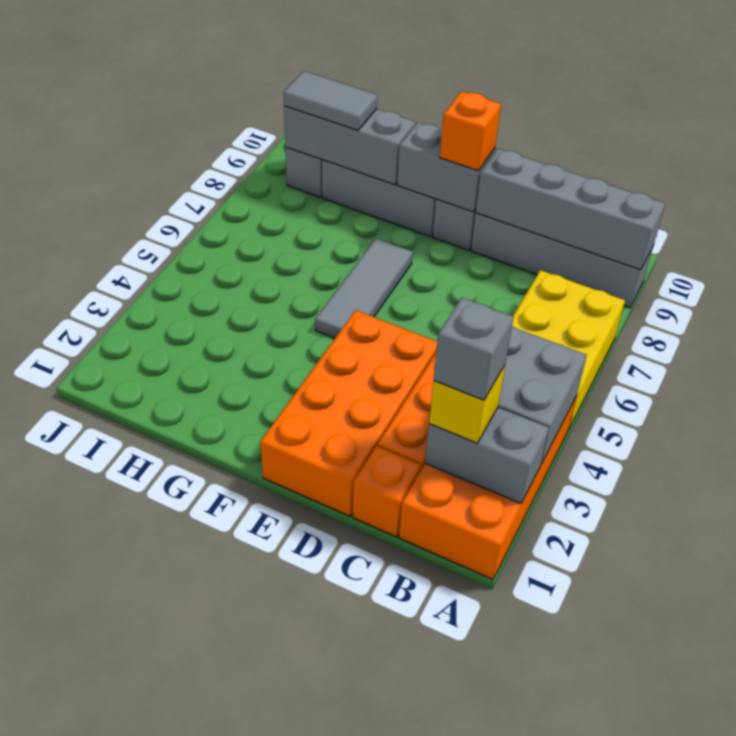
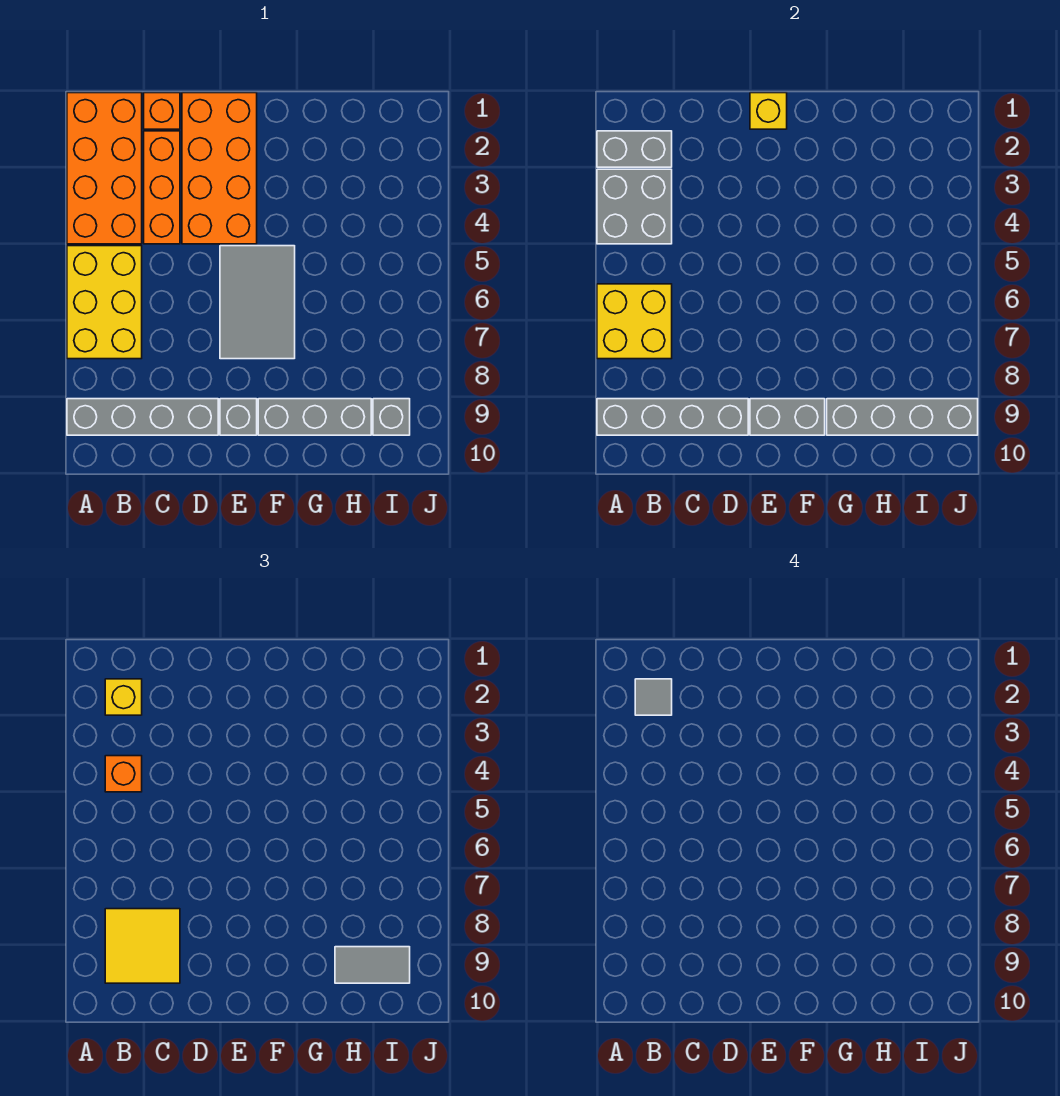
none -> yellow 2x2 brick [597,284,672,359]
grey 1x1 brick [434,298,513,400] -> grey 1x1 tile [635,679,672,715]
none -> yellow 2x2 tile [105,909,180,983]
none -> yellow 1x1 brick [750,93,787,129]
orange 1x1 brick [440,91,501,171] -> orange 1x1 brick moved to [105,756,142,792]
grey 1x3 tile [315,238,413,338] -> grey 2x3 tile [220,246,295,359]
grey 1x3 brick [284,106,415,185] -> grey 1x4 brick [827,399,978,435]

